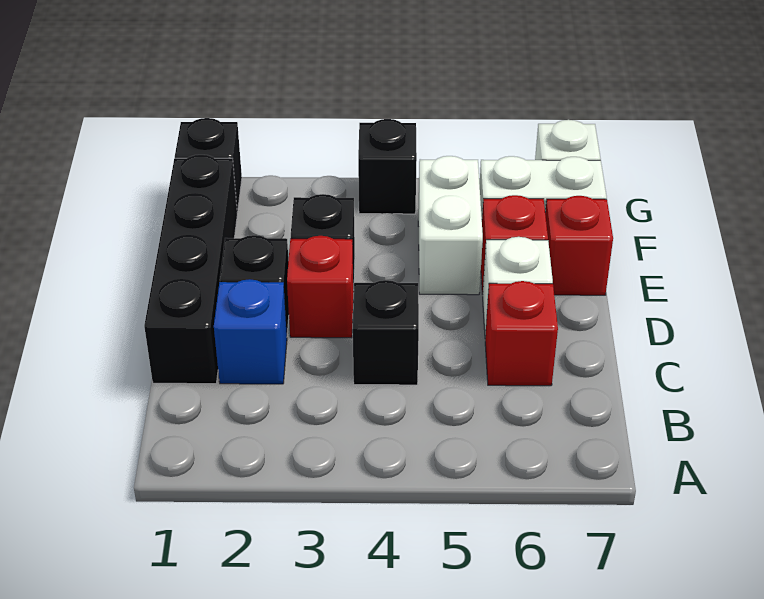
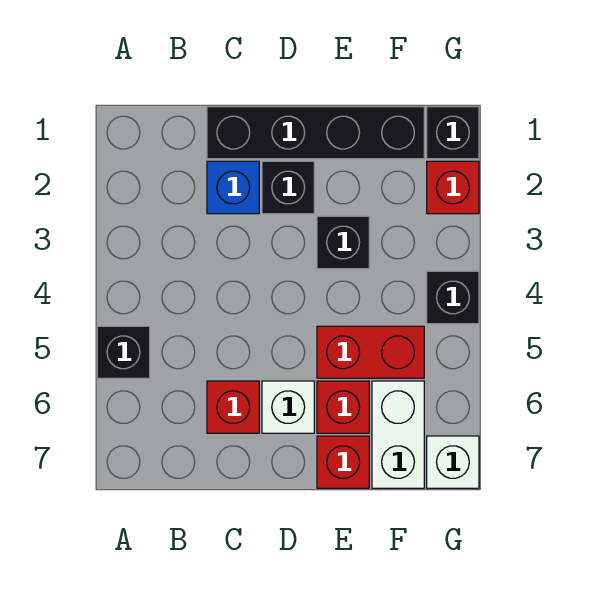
black 1x1 brick [353,280,419,385] -> black 1x1 brick moved to [97,326,150,378]
red 1x1 brick [287,236,353,338] -> red 1x1 brick moved to [427,161,479,214]
white 1x2 brick [418,156,483,295] -> red 1x2 brick [317,326,424,378]

